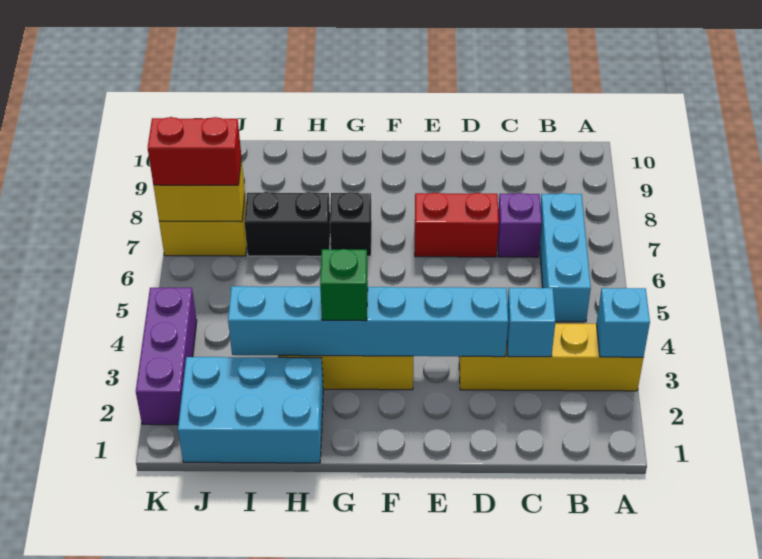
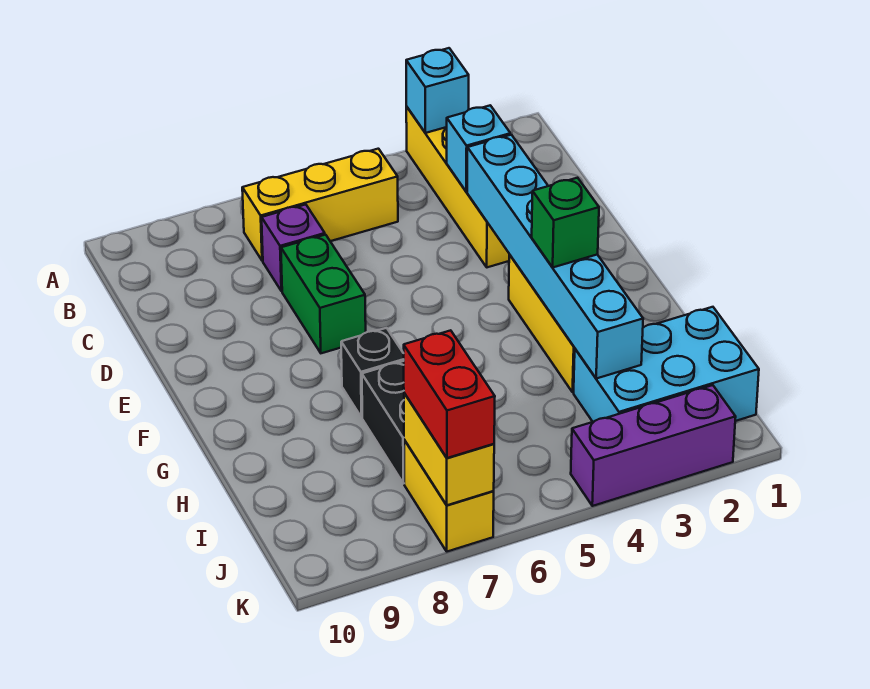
cyan 1x3 brick [540,193,591,322] -> yellow 1x3 brick [242,149,398,261]
red 1x2 brick [415,193,499,257] -> green 1x2 brick [281,235,366,353]
cyan 2x3 brick [178,357,323,463] -> cyan 2x3 brick turned to [574,307,759,422]

